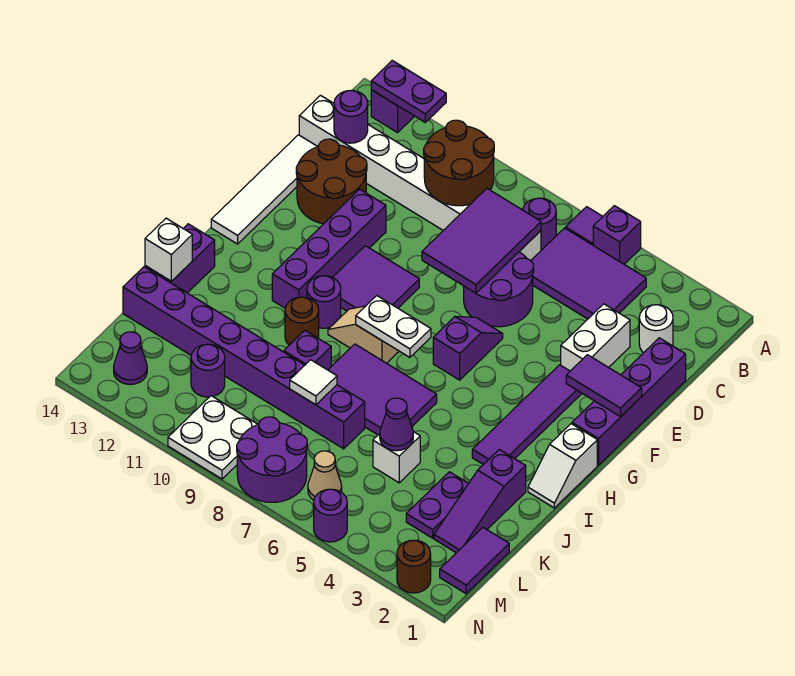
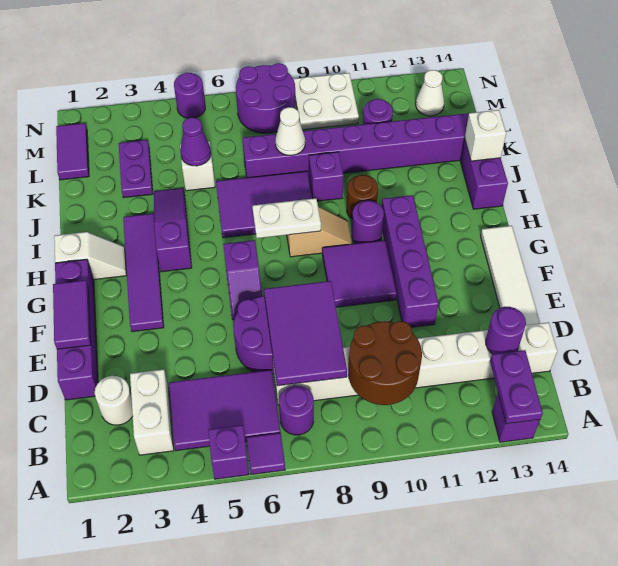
purple 1x2 plate [371,61,446,122] -> purple 1x2 plate turned to [490,350,543,424]
white 1x2 brick [561,304,630,371] -> white 1x2 brick moved to [130,369,174,455]
brown 2x2 round brick [296,139,367,224] -> none
purple 1x2 tile [566,355,642,417] -> purple 1x2 tile turned to [53,280,91,349]
white 1x2 slope [528,424,597,508] -> white 1x2 slope turned to [54,232,127,280]
purple 1x3 slope [434,449,526,553] -> purple 1x3 slope moved to [154,188,192,272]
white 1x1 tile [290,360,337,405] -> white 1x1 cone [275,107,305,155]
tan 1x1 cone [308,451,342,500] -> none
purple 1x1 cone [114,332,147,384] -> white 1x1 cone [416,70,444,116]
brown 1x1 round brick [397,540,431,593] -> none

